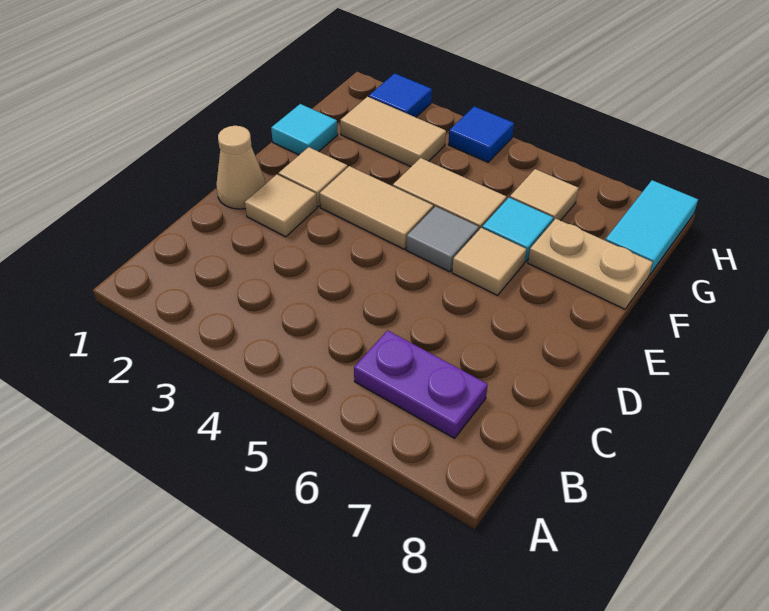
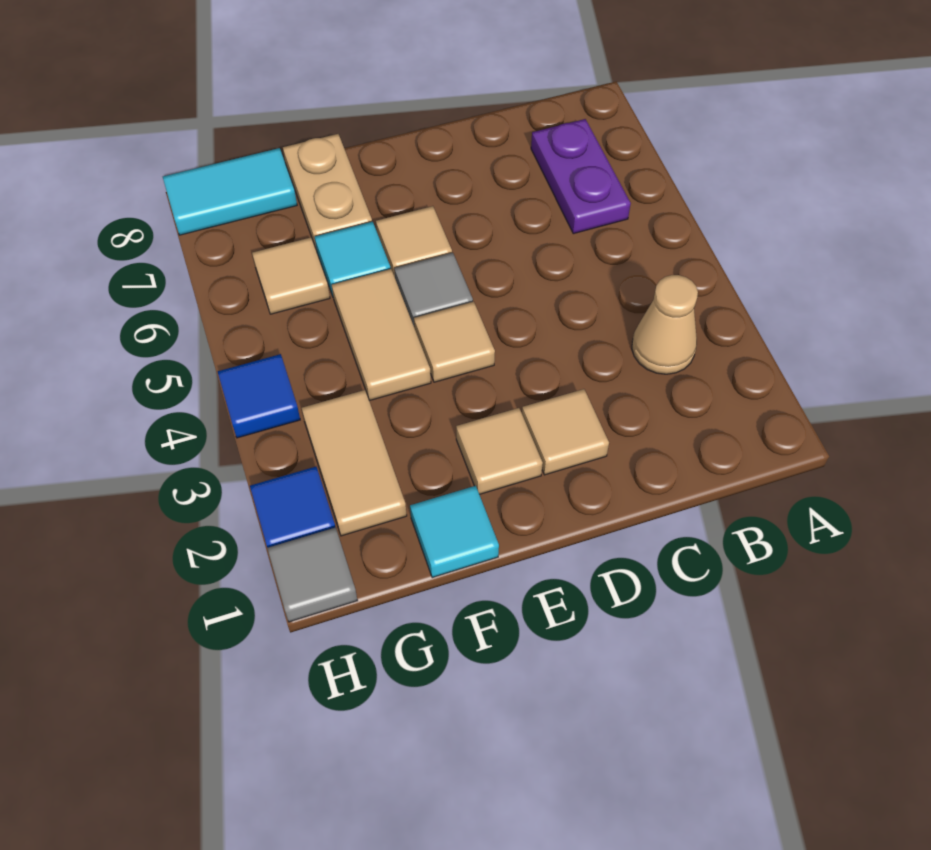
tan 1x1 cone [216,126,265,209] -> tan 1x1 cone moved to [632,275,698,374]
tan 1x2 tile [319,166,433,249] -> tan 1x1 tile [414,302,495,382]
none -> grey 1x1 tile [267,527,358,622]

